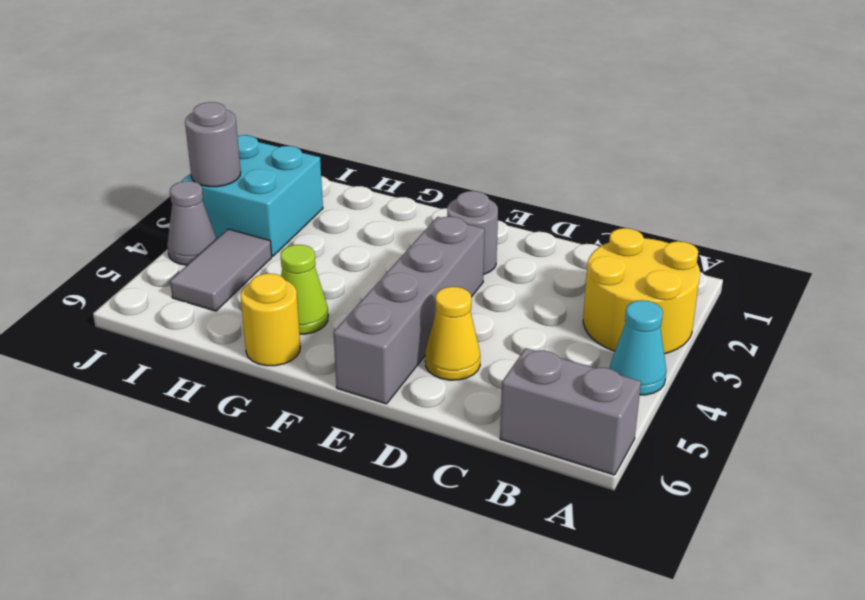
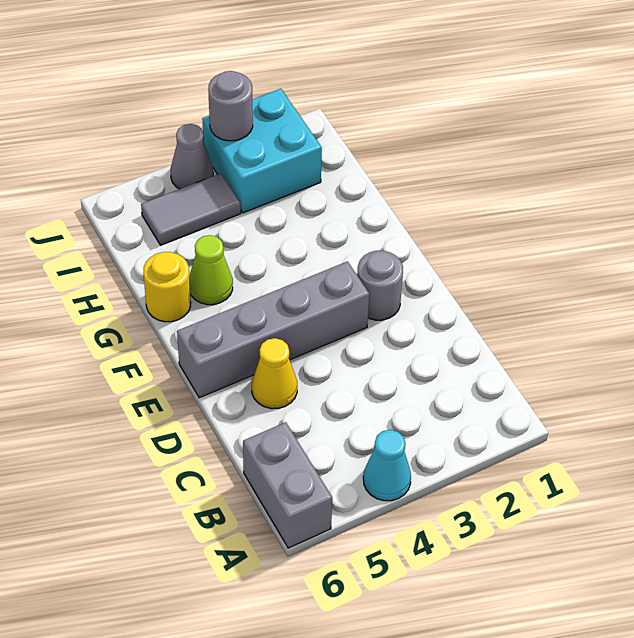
yellow 2x2 round brick [583,228,700,354] -> none

